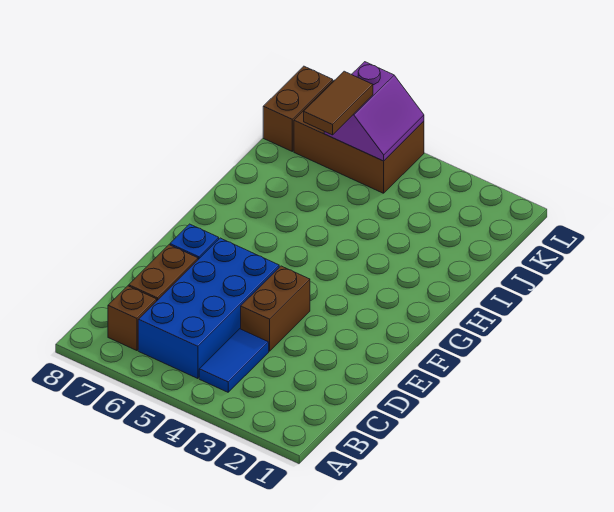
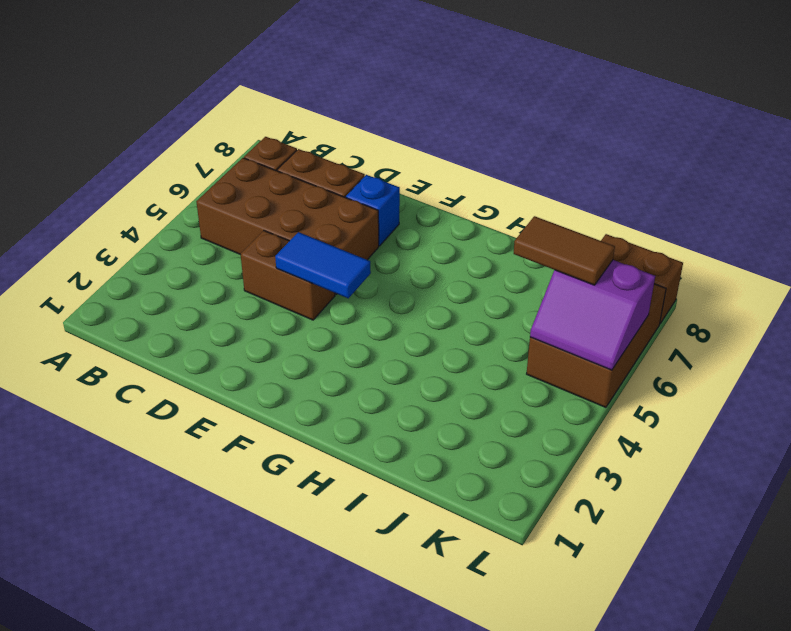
blue 1x2 tile [199,329,269,392] -> blue 1x2 tile moved to [275,232,371,298]
blue 2x4 brick [138,238,279,379] -> brown 2x4 brick [196,158,379,294]

